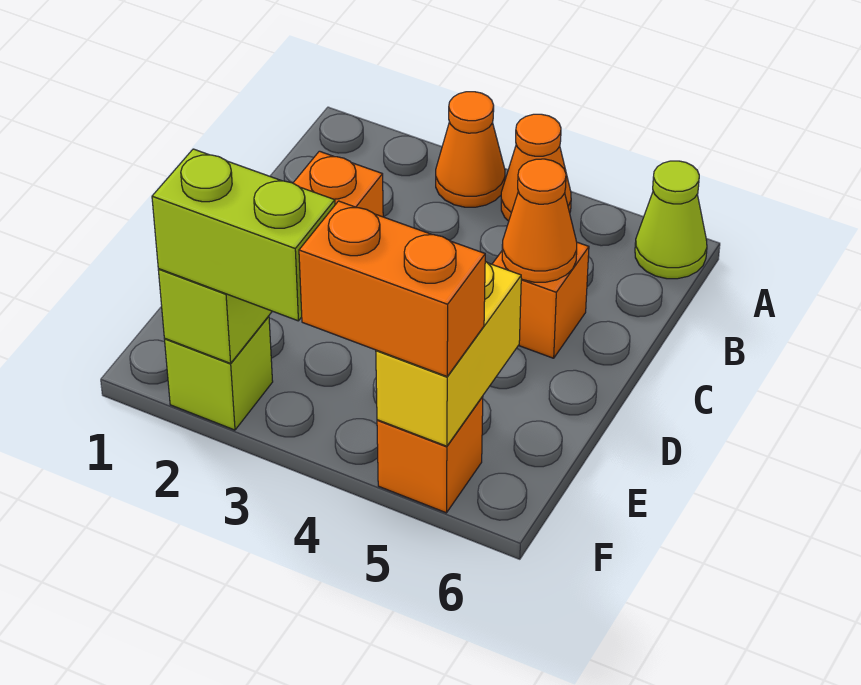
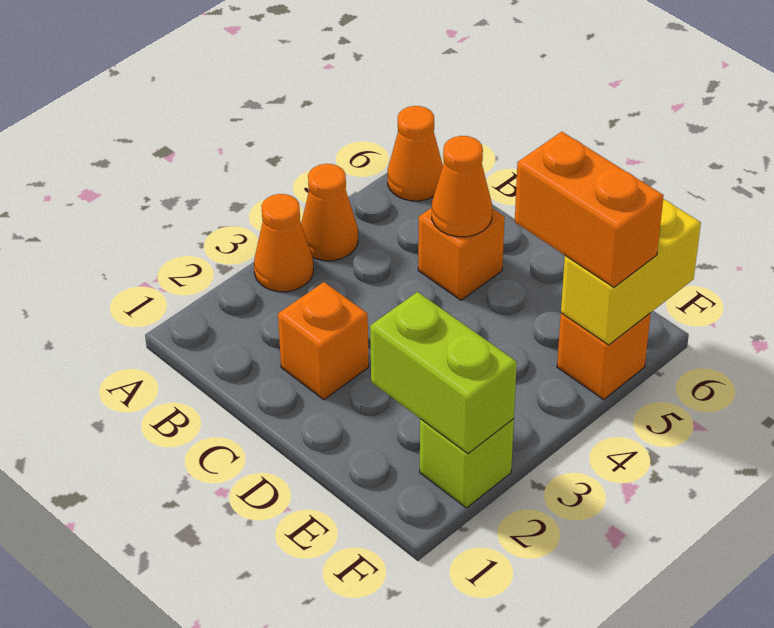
lime 1x1 cone [635,161,707,279] -> orange 1x1 cone [387,106,443,201]
yellow 1x2 brick [376,262,521,446] -> yellow 1x2 brick turned to [561,199,701,345]
lime 1x2 brick [152,149,335,321] -> none
orange 1x2 brick [299,201,485,376] -> orange 1x2 brick turned to [515,132,664,287]

